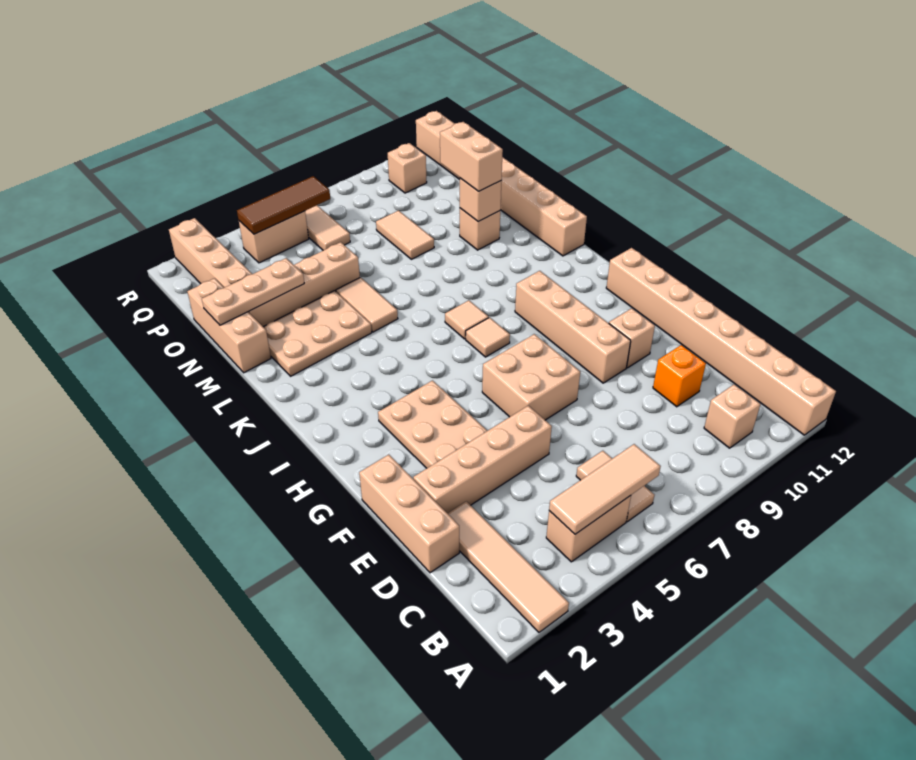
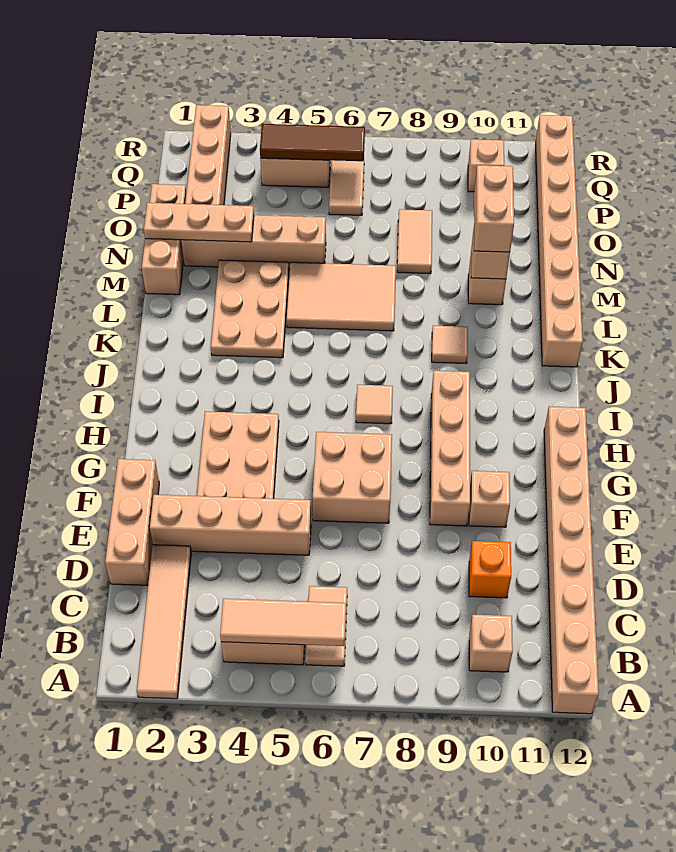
tan 1x1 tile [445,300,489,339] -> tan 1x1 tile moved to [432,326,468,363]
tan 2x3 plate [264,291,372,376] -> tan 2x3 plate turned to [211,260,289,358]
tan 1x2 tile [336,277,398,332] -> tan 2x3 tile [287,262,396,331]

